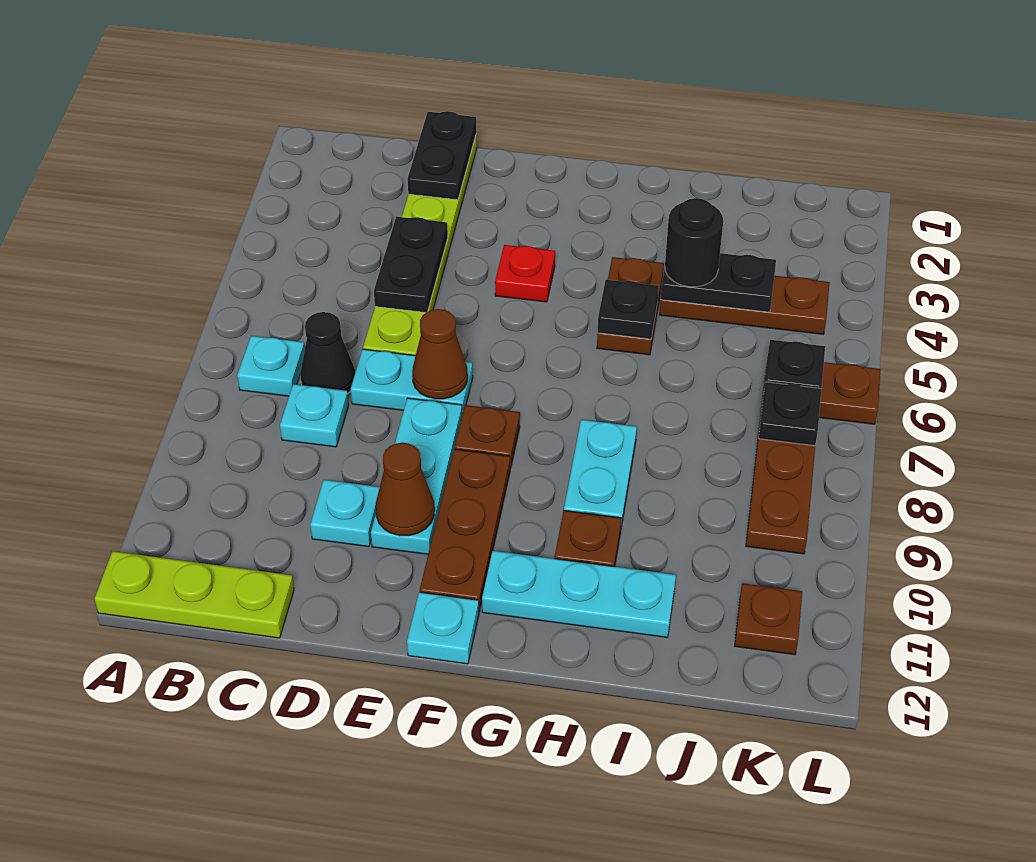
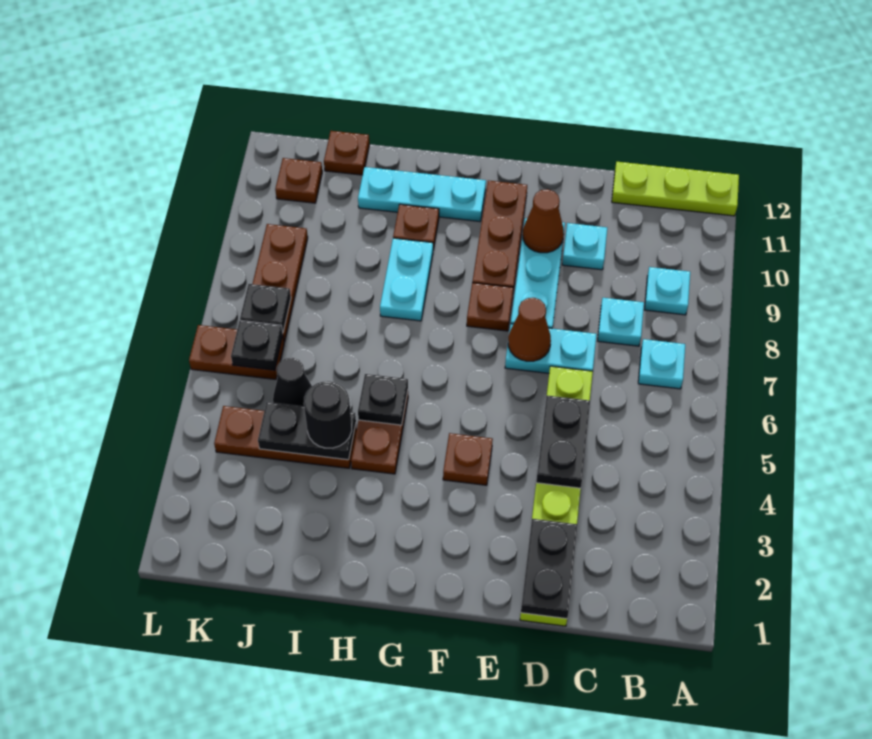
black 1x1 cone [300,312,355,394] -> black 1x1 cone moved to [273,358,312,407]
red 1x1 plate [495,245,555,302] -> brown 1x1 plate [443,433,493,485]
cyan 1x1 plate [407,592,479,664] -> cyan 1x1 plate moved to [645,267,690,315]
none -> brown 1x1 plate [324,131,370,175]

